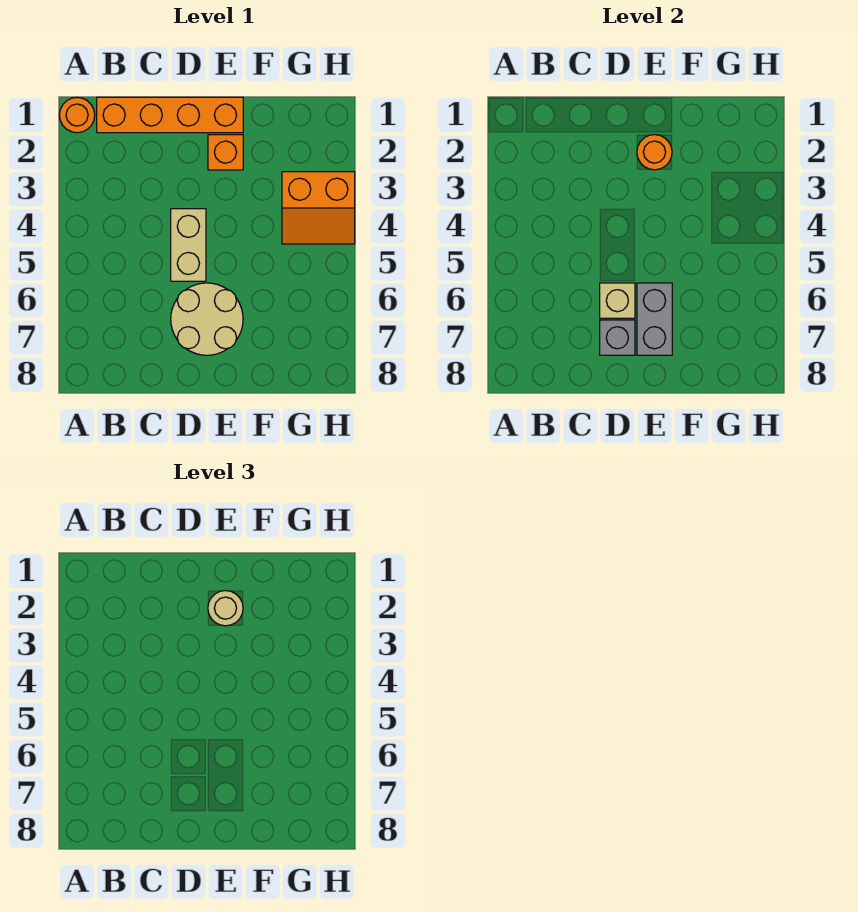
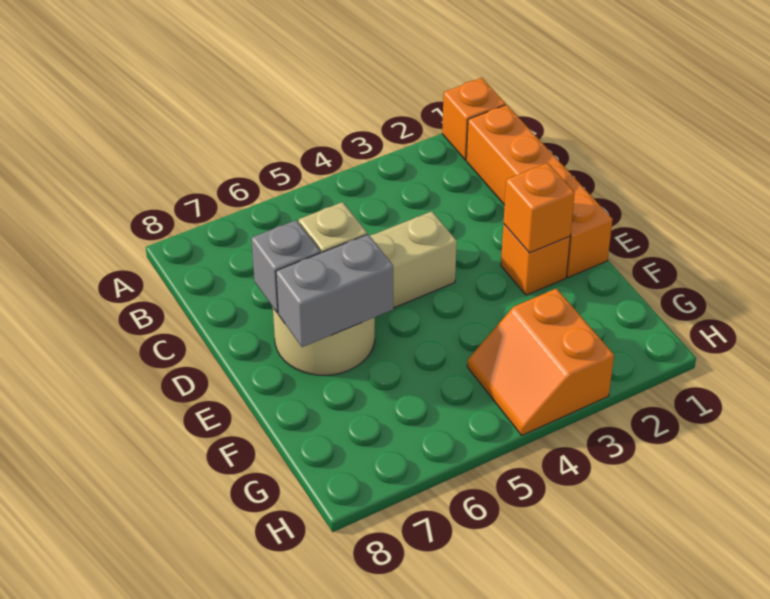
orange 1x1 round brick [59,97,95,133] -> orange 1x1 brick [442,78,506,160]
orange 1x1 round brick [637,135,672,170] -> orange 1x1 brick [504,163,575,253]
tan 1x1 round brick [208,591,243,626] -> none

